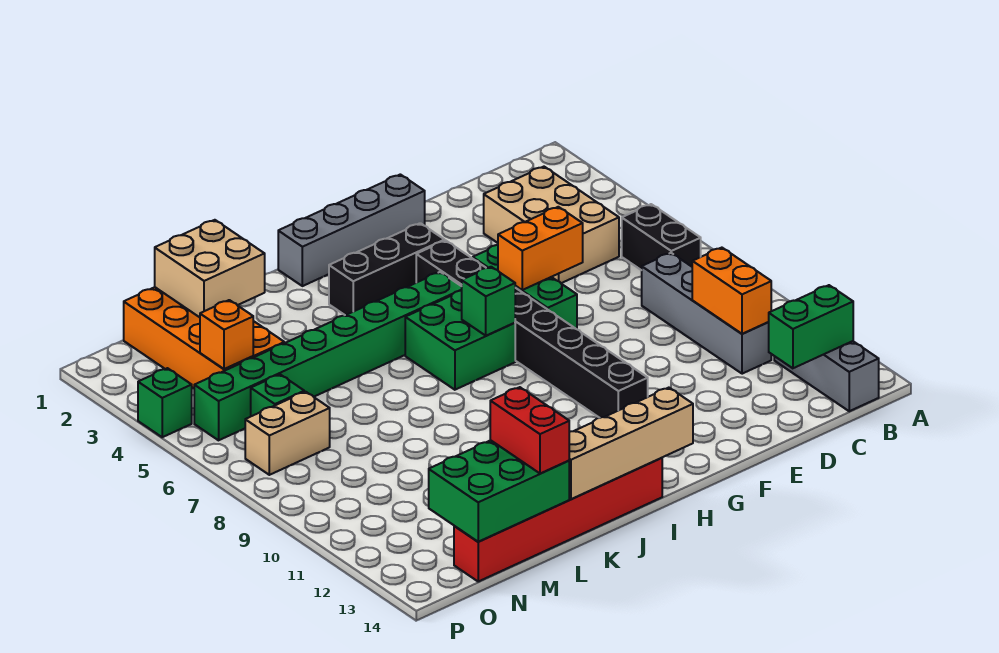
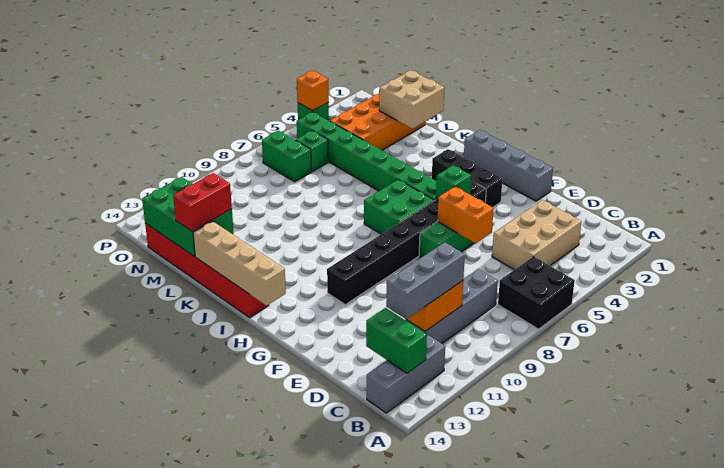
black 1x2 brick [622,204,701,270] -> black 2x2 brick [498,257,575,329]
none -> grey 1x3 brick [386,242,465,319]
green 1x1 brick [462,267,515,336] -> green 1x1 brick moved to [436,165,471,201]
orange 1x1 brick [200,300,253,369] -> orange 1x1 brick moved to [297,71,329,111]
tan 1x2 brick [245,392,330,475] -> green 1x2 brick [262,131,311,182]

